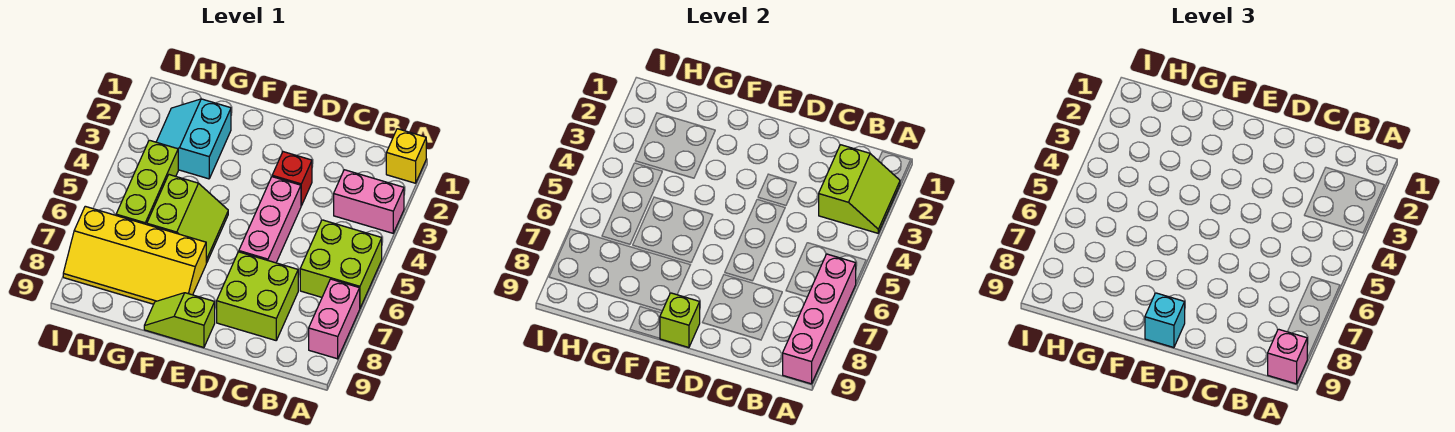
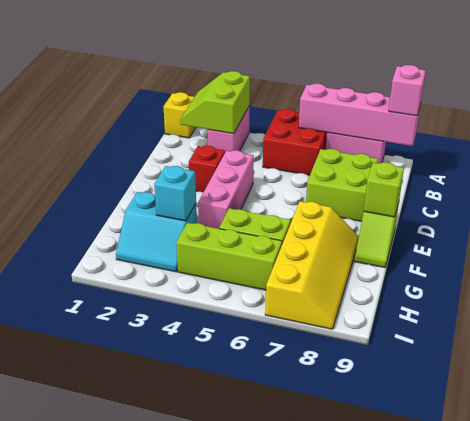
lime 2x2 slope [819,145,900,233] -> lime 2x2 slope turned to [180,71,250,134]
lime 2x2 brick [300,220,382,308] -> red 2x2 brick [263,109,327,175]
pink 1x3 brick [239,177,301,263] -> pink 1x3 brick turned to [198,150,254,229]
cyan 1x1 brick [1145,293,1185,347] -> cyan 1x1 brick moved to [154,166,196,221]

